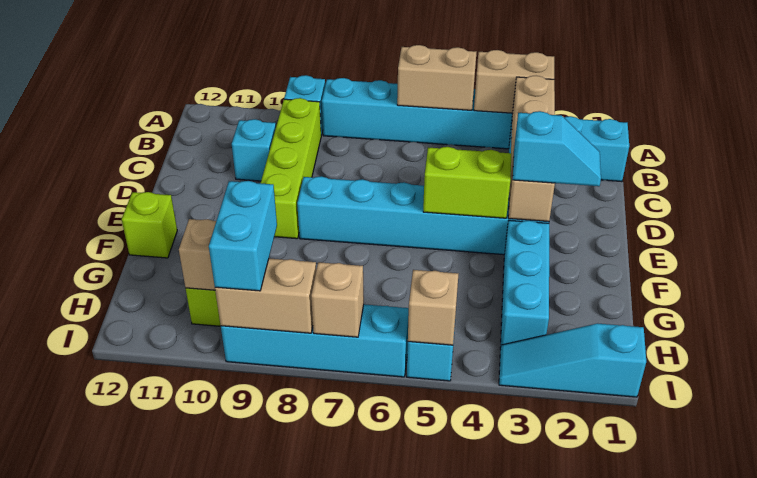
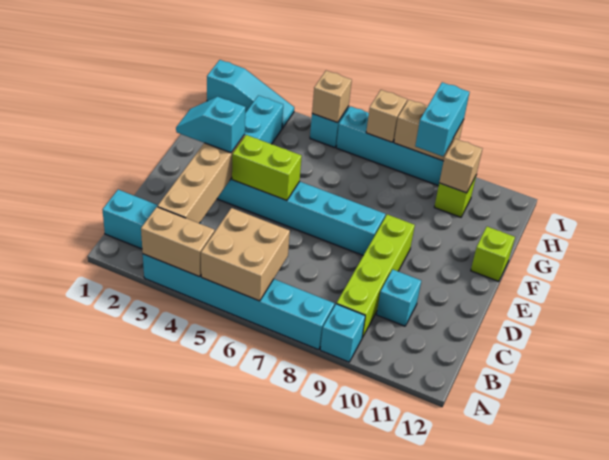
tan 1x2 brick [397,45,476,110] -> tan 2x2 brick [201,208,290,301]

